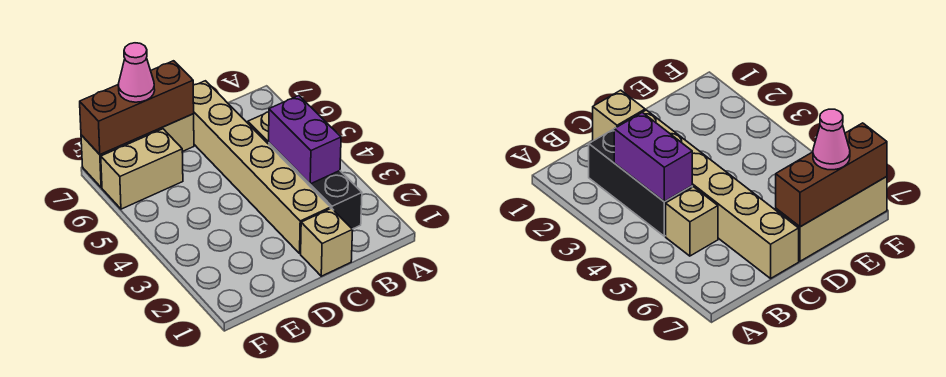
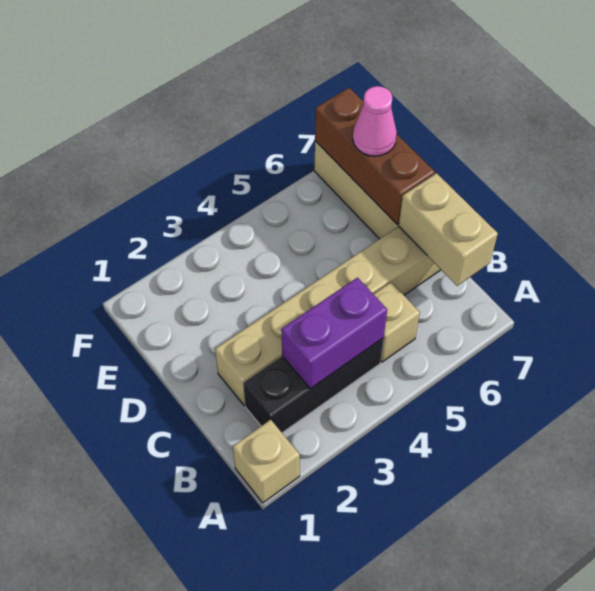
tan 1x1 brick [301,208,353,276] -> tan 1x1 brick moved to [233,420,300,503]
tan 1x2 brick [101,129,183,209] -> tan 1x2 brick moved to [399,173,498,286]

